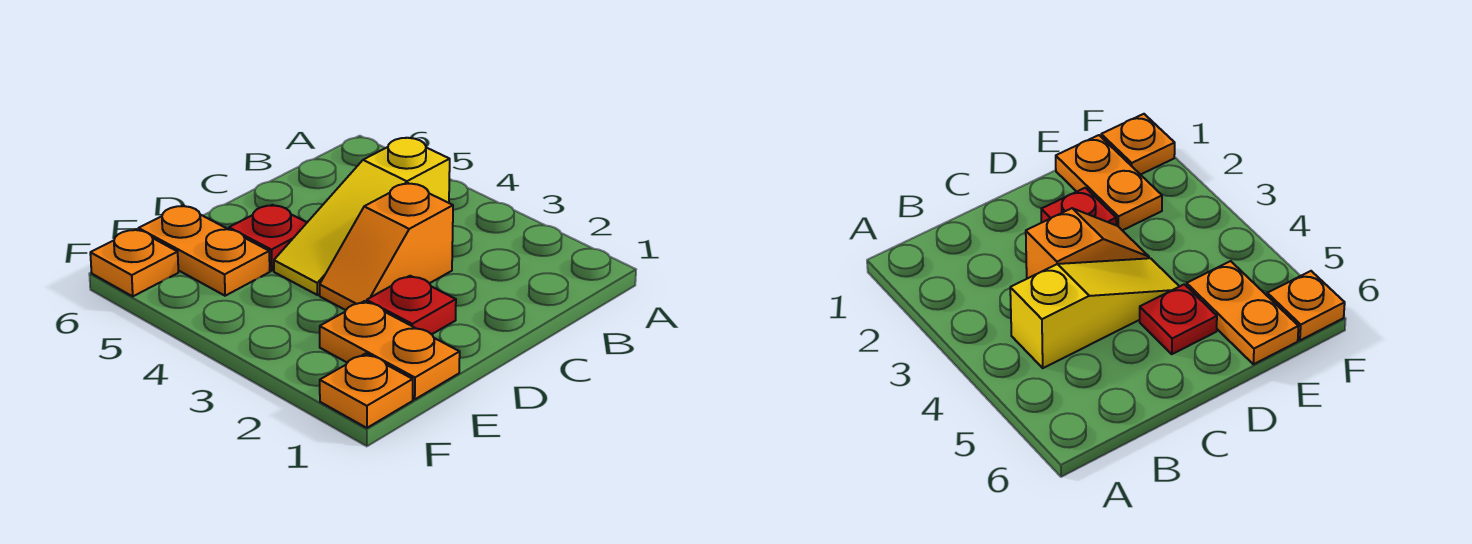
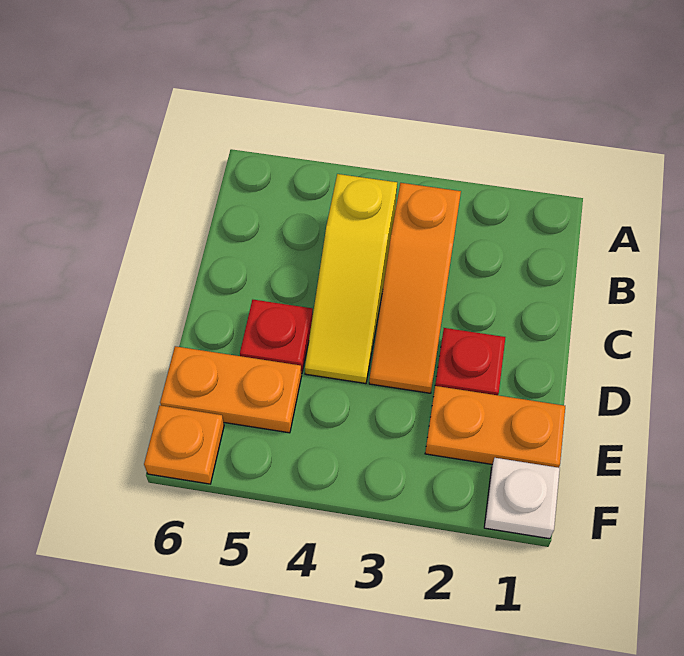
orange 1x2 slope [320,183,453,310] -> orange 1x3 slope [369,183,461,393]
orange 1x1 plate [320,354,413,428] -> white 1x1 plate [484,458,560,539]

